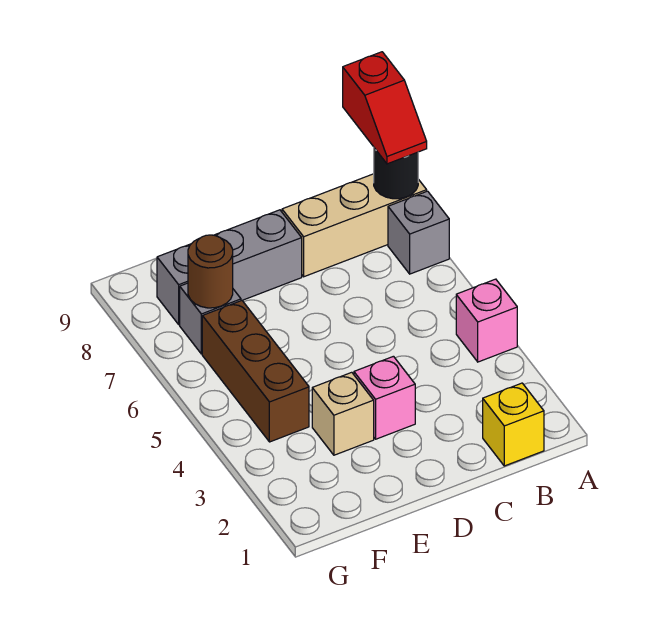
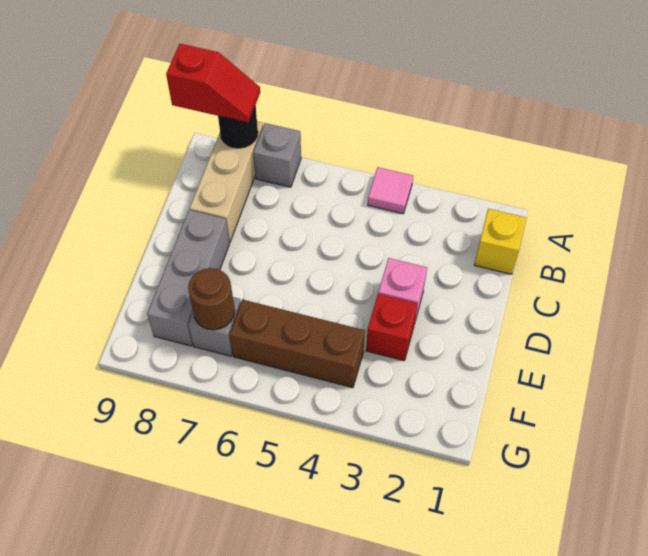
pink 1x1 brick [456,279,517,362] -> pink 1x1 tile [368,167,413,214]
tan 1x1 brick [312,372,374,455] -> red 1x1 brick [366,294,418,361]

